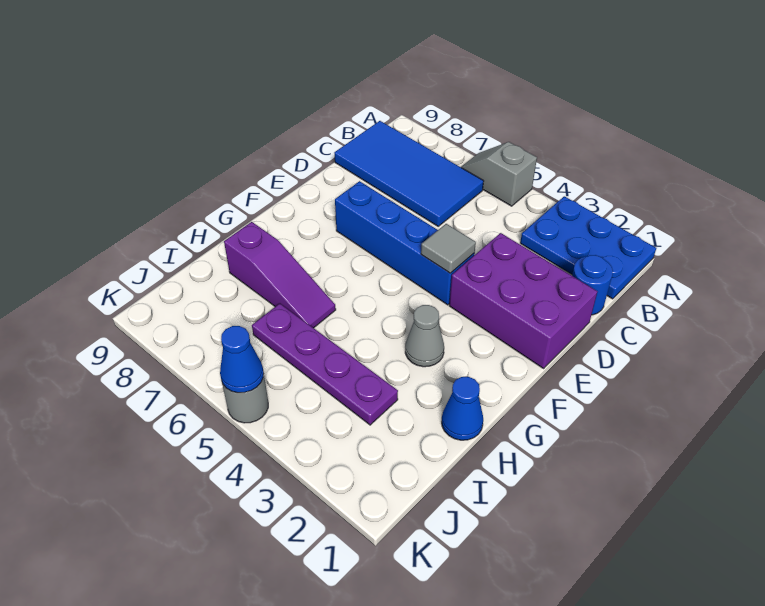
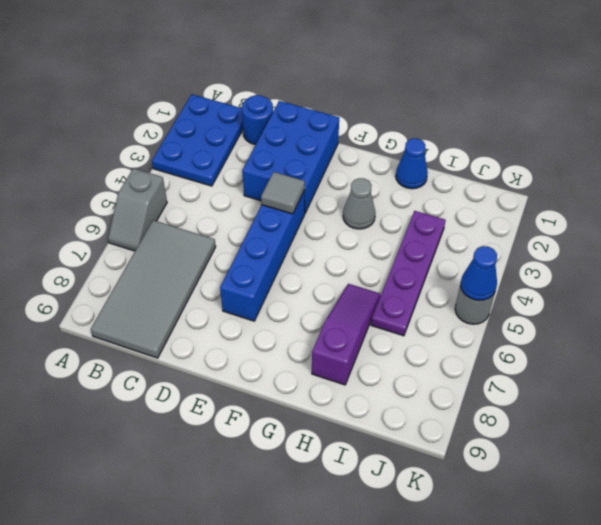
blue 2x4 tile [335,121,484,226] -> grey 2x4 tile [91,220,216,358]
purple 2x3 brick [449,233,597,368] -> blue 2x3 brick [242,101,339,213]

